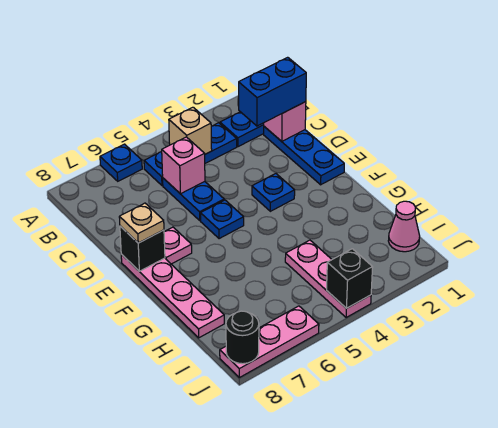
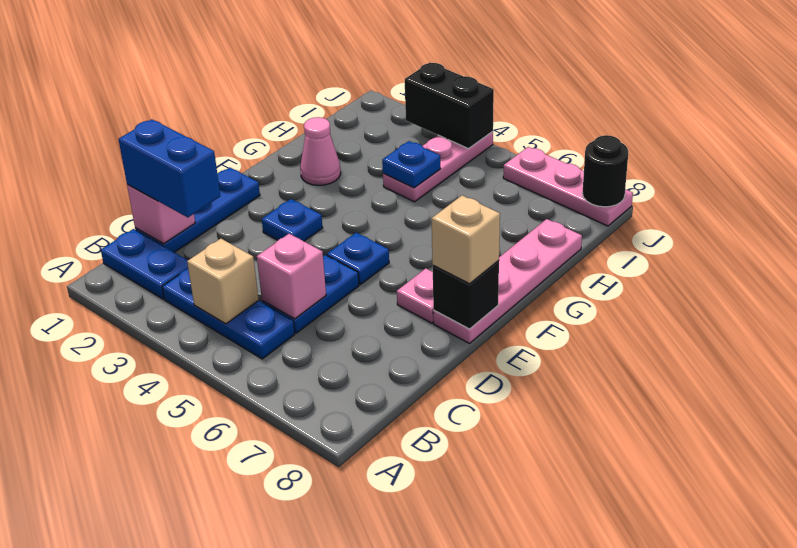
blue 1x1 plate [100,144,142,181] -> blue 1x1 plate moved to [382,141,440,188]
tan 1x1 plate [119,203,164,243] -> tan 1x1 brick [432,195,500,284]
pink 1x1 cone [388,201,420,252] -> pink 1x1 cone moved to [300,117,341,185]
black 1x1 brick [327,249,373,308] -> black 1x2 brick [405,63,494,149]

